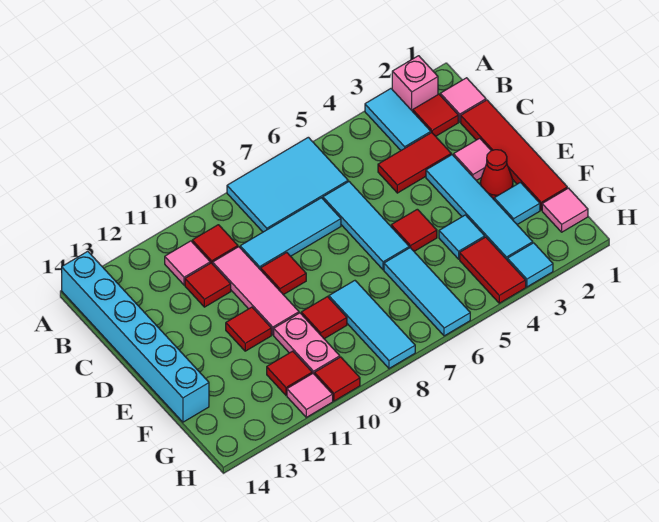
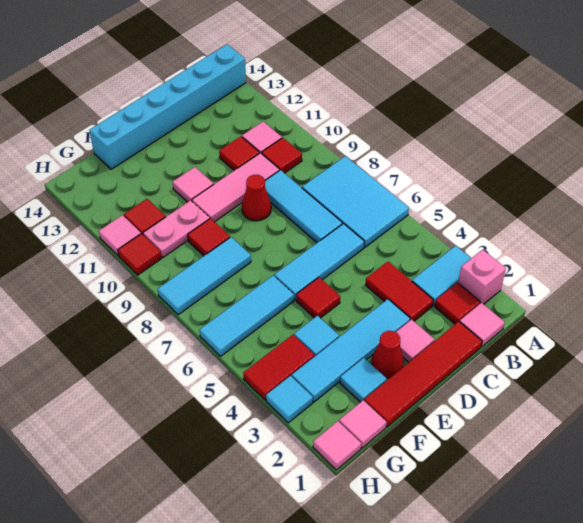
red 1x1 tile [261,253,306,295] -> red 1x1 cone [242,175,271,221]
red 1x1 tile [226,307,271,351] -> pink 1x1 tile [172,167,214,202]
none -> pink 1x1 tile [313,421,361,470]

